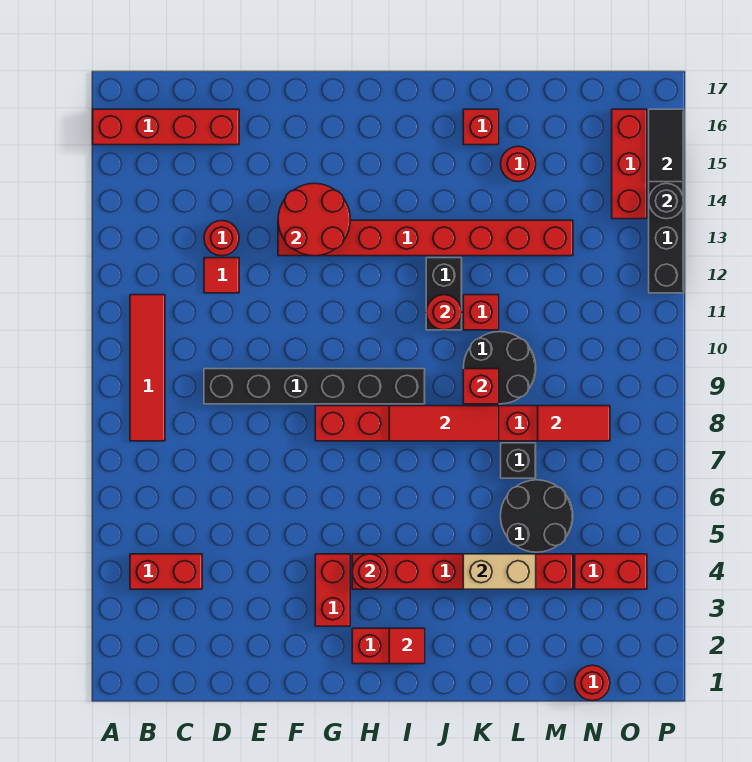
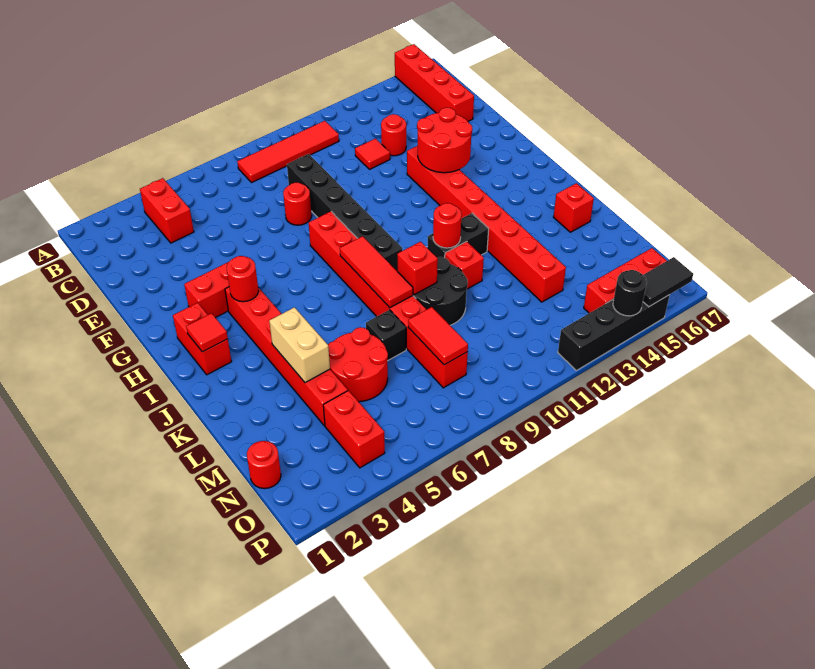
black 2x2 round brick [501,480,573,552] -> red 2x2 round brick [328,327,388,402]
red 1x1 round brick [501,146,536,182] -> red 1x1 round brick moved to [283,183,312,225]

